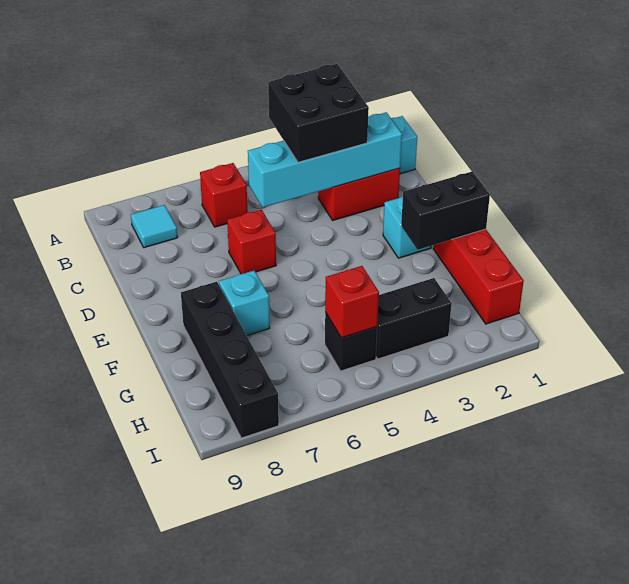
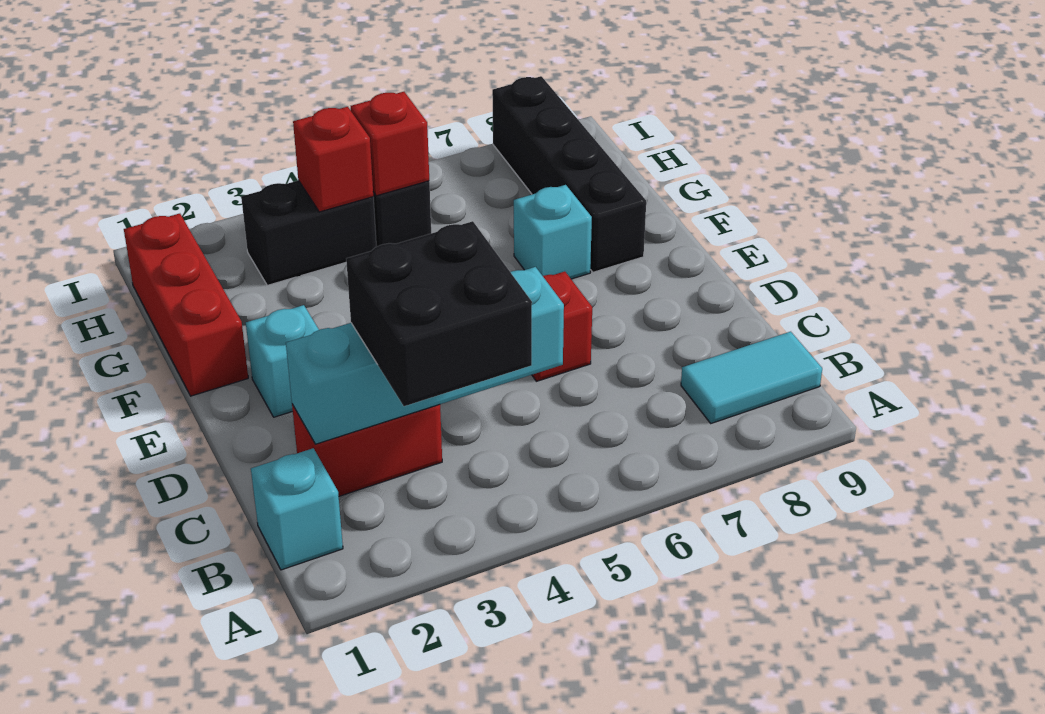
red 1x1 brick [200,163,248,227] -> red 1x1 brick moved to [293,107,373,212]
cyan 1x1 tile [131,205,178,248] -> cyan 1x2 tile [681,332,822,423]
black 1x2 brick [401,172,490,250] -> none

